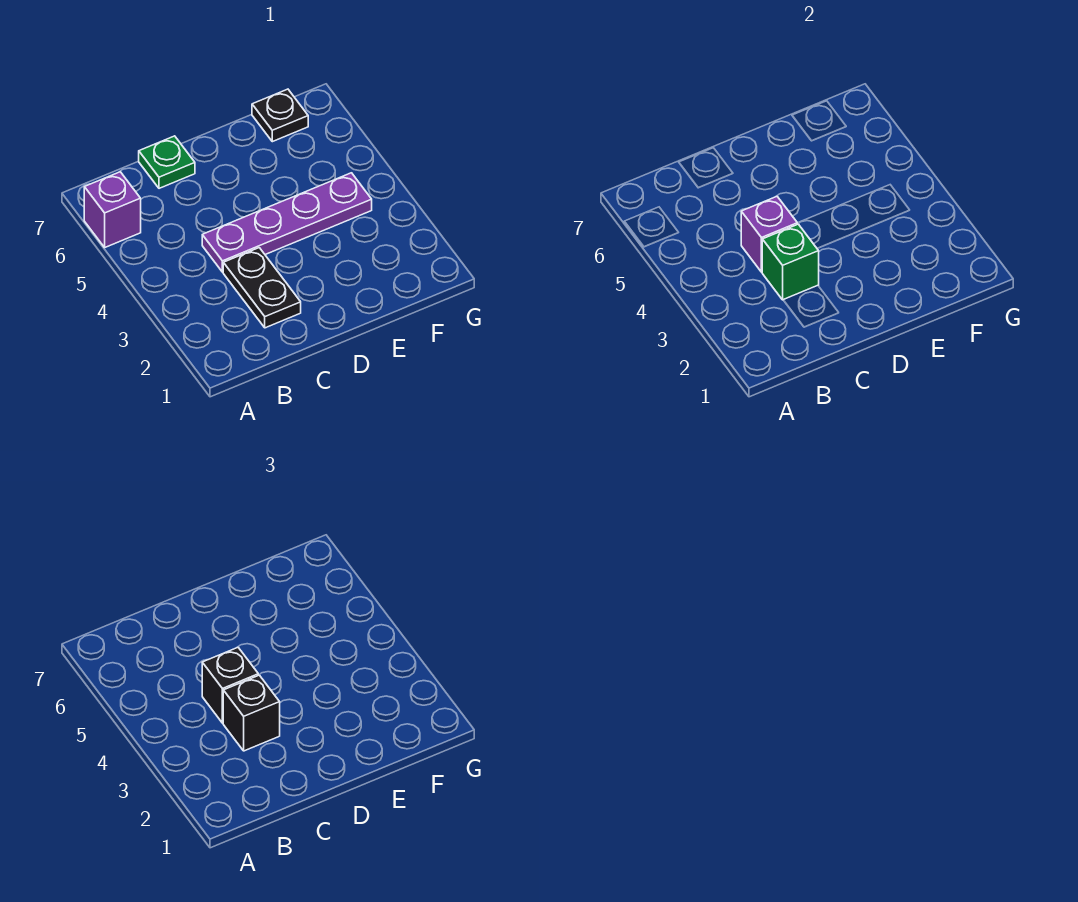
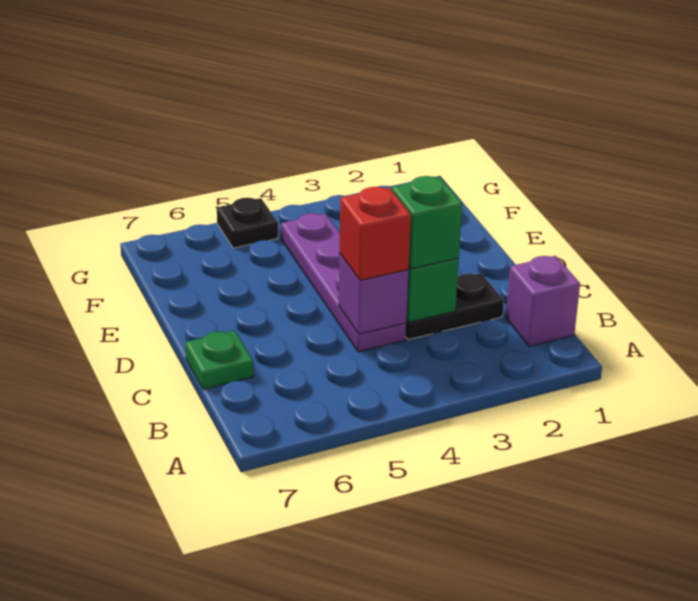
purple 1x1 brick [84,172,141,247] -> purple 1x1 brick moved to [506,256,580,346]
black 1x1 brick [223,675,280,751] -> green 1x1 brick [392,176,462,269]
black 1x1 brick [202,648,258,723] -> red 1x1 brick [340,187,411,281]
black 1x1 plate [252,89,308,142] -> black 1x1 plate moved to [217,198,278,248]

